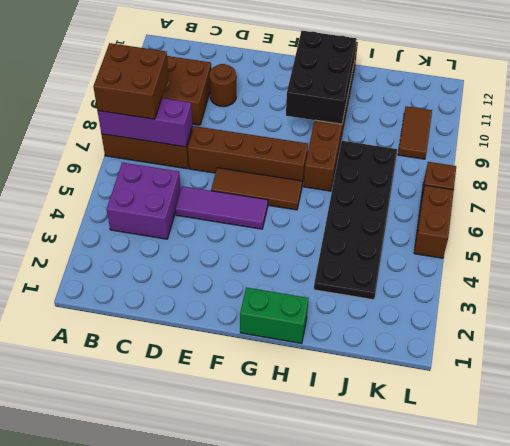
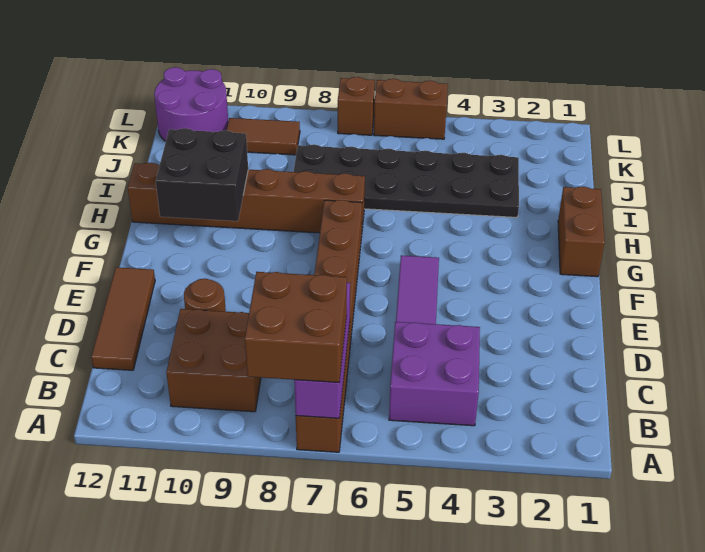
brown 1x3 tile [211,168,302,210] -> brown 1x3 tile moved to [91,267,155,370]
green 1x2 brick [240,287,309,343] -> brown 1x2 brick [558,186,605,277]
black 2x3 brick [286,31,357,124] -> black 2x2 brick [156,128,248,221]
none -> purple 2x2 round brick [154,67,228,141]

